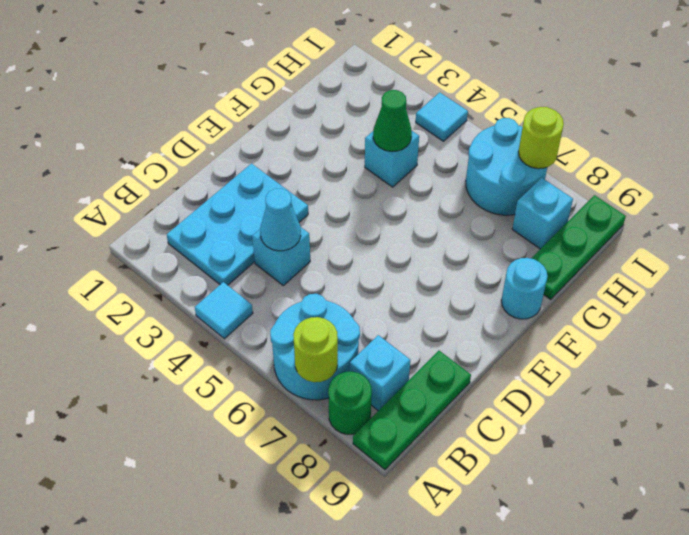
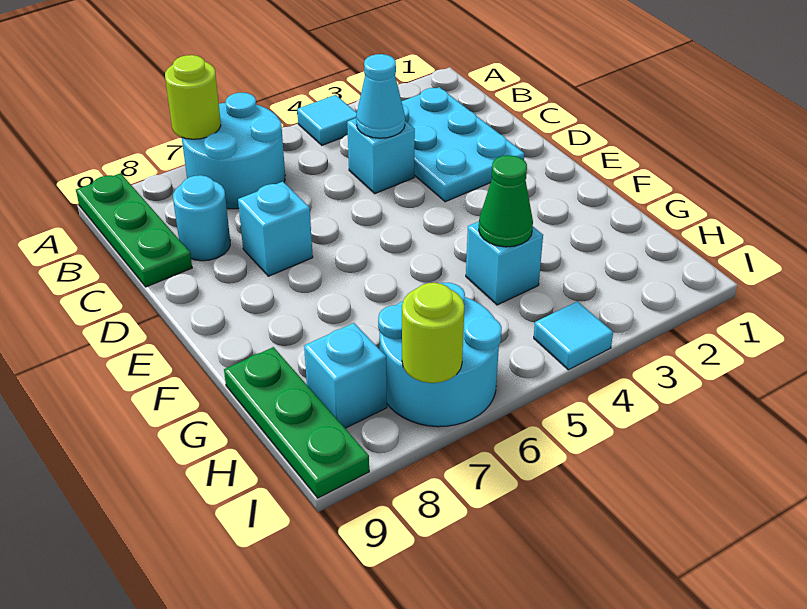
green 1x1 round brick [328,372,372,435] -> none
cyan 1x1 brick [350,335,410,411] -> cyan 1x1 brick moved to [238,182,313,276]
cyan 1x1 round brick [501,258,548,319] -> cyan 1x1 round brick moved to [173,175,230,261]

